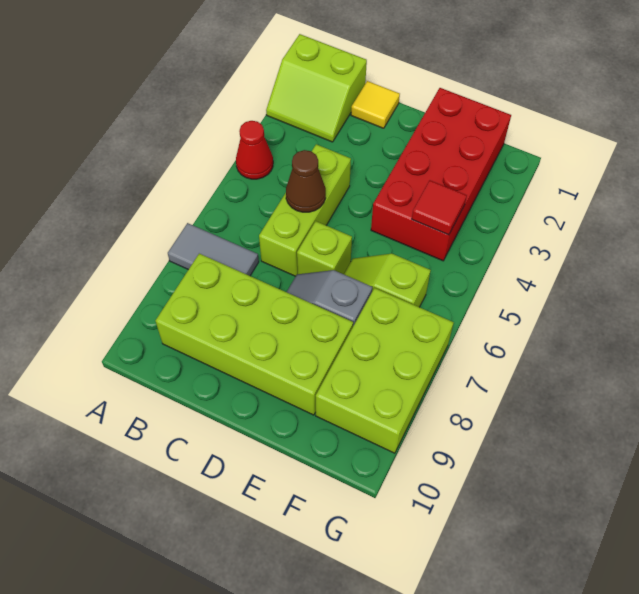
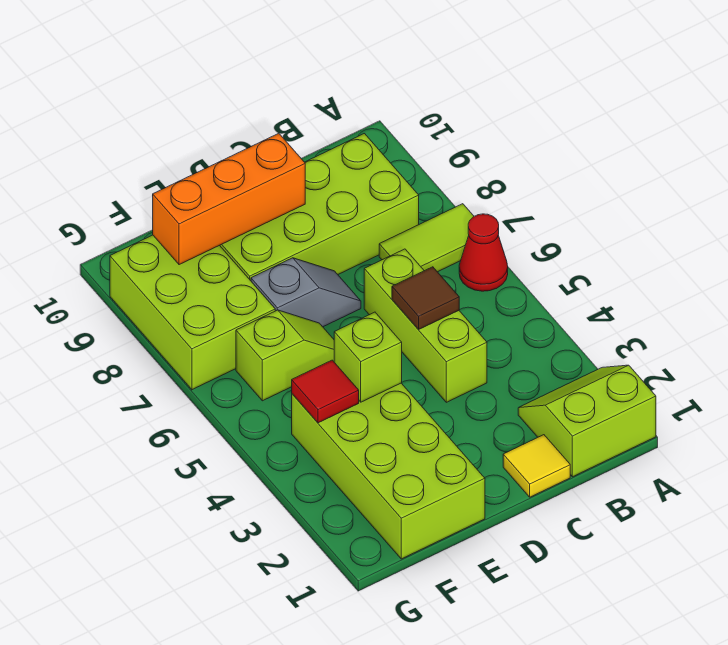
red 1x1 cone [236,121,273,179] -> red 1x1 cone moved to [459,214,508,291]
grey 1x2 tile [168,223,259,276] -> lime 1x2 tile [379,204,474,272]
brown 1x1 cone [286,150,326,212] -> brown 1x1 tile [392,267,459,330]
lime 1x1 brick [297,221,352,274] -> lime 1x1 brick moved to [334,312,402,402]
none -> orange 1x3 brick [153,133,305,265]
red 2x4 brick [371,88,511,261] -> lime 2x4 brick [292,383,485,559]

